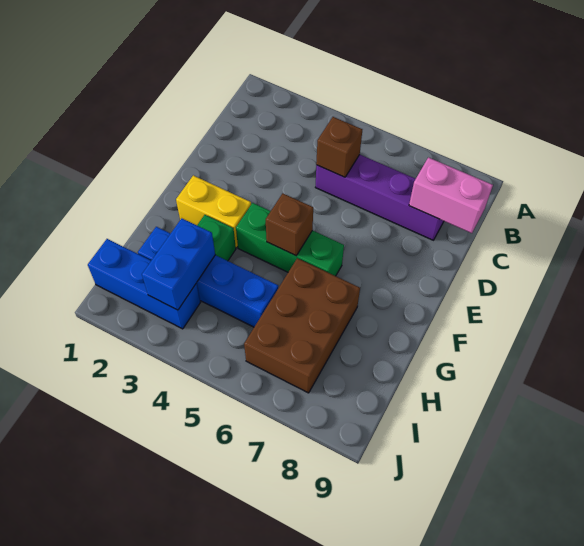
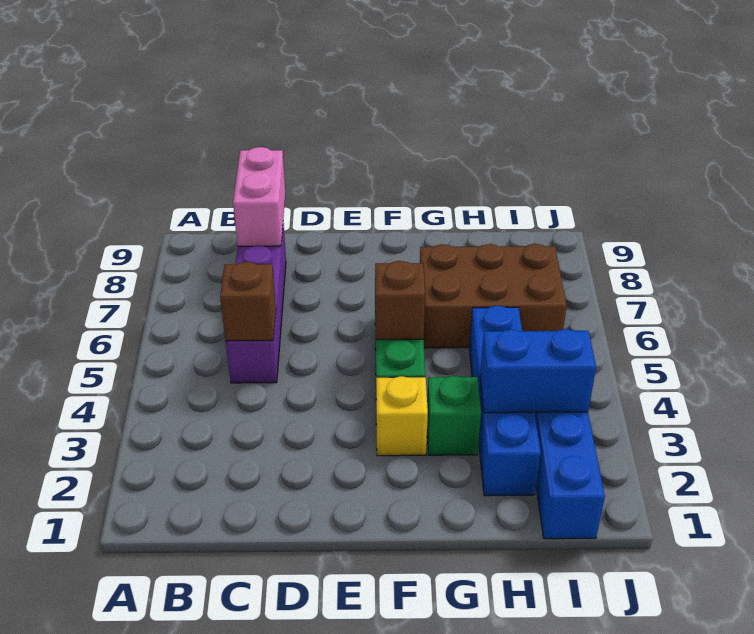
yellow 1x2 brick [176,175,251,248] -> yellow 1x1 brick [376,376,428,456]

